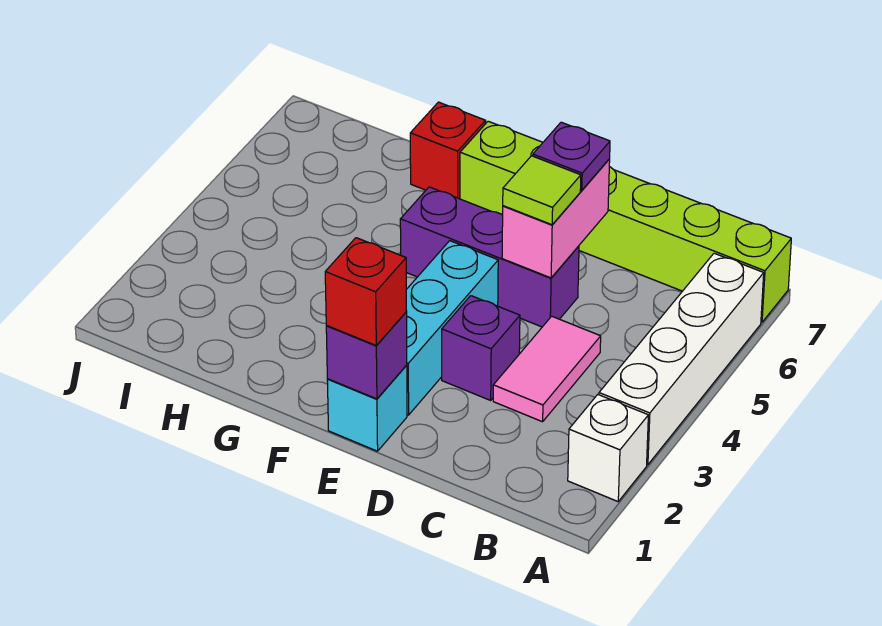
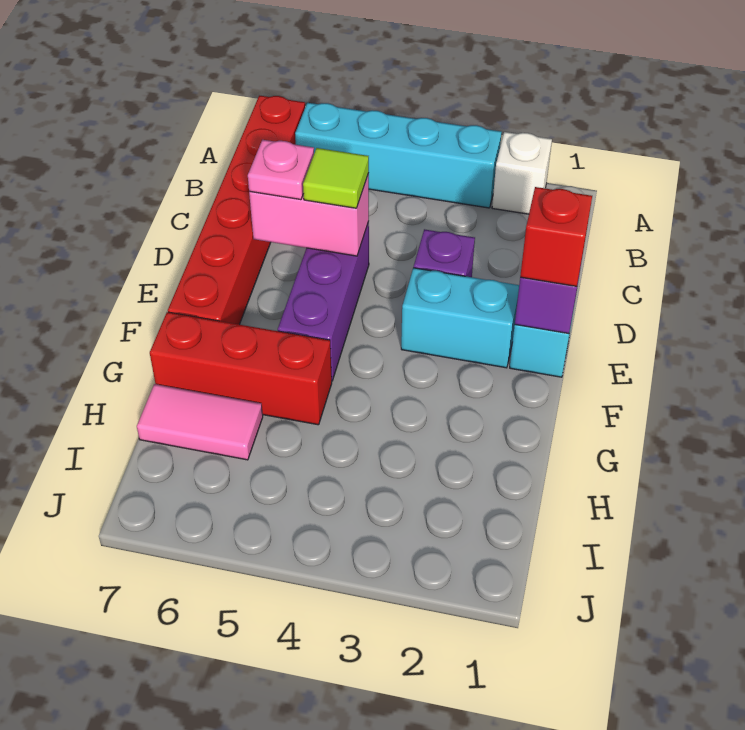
white 1x4 brick [599,253,764,465] -> cyan 1x4 brick [295,103,502,208]
lime 1x6 brick [460,121,791,322] -> red 1x6 brick [168,95,305,325]
pink 1x2 tile [493,316,601,422] -> pink 1x2 tile moved to [137,384,263,460]
purple 1x1 plate [533,122,610,190] -> pink 1x1 plate [248,140,314,200]
cyan 1x3 brick [406,241,498,415] -> cyan 1x2 brick [401,268,519,368]
red 1x1 brick [410,102,486,199] -> red 1x3 brick [150,312,332,425]

